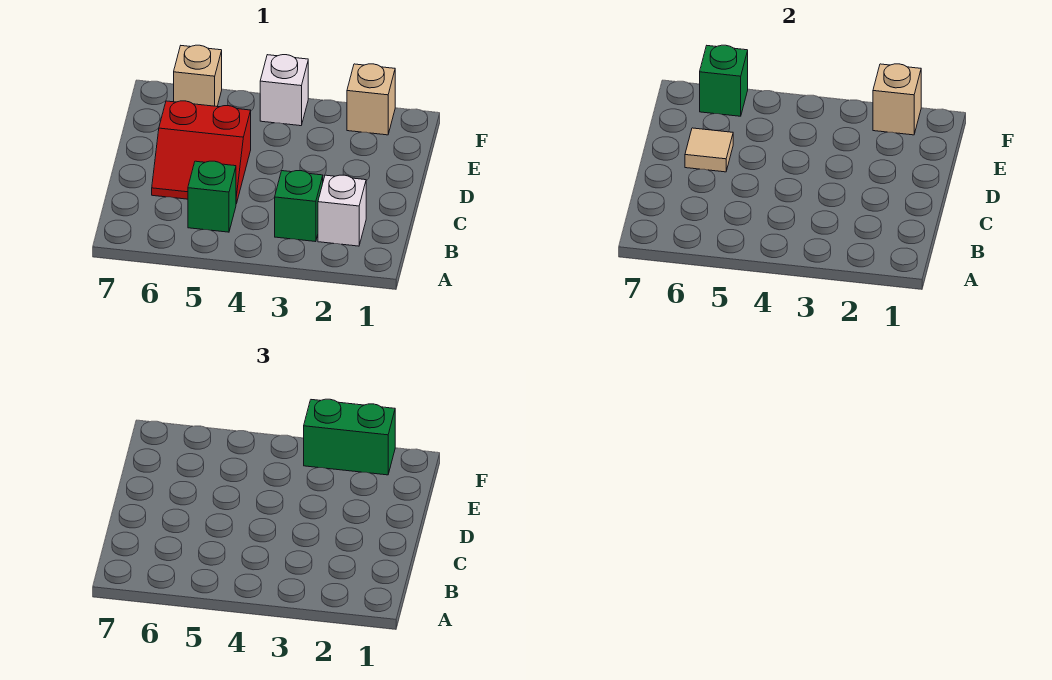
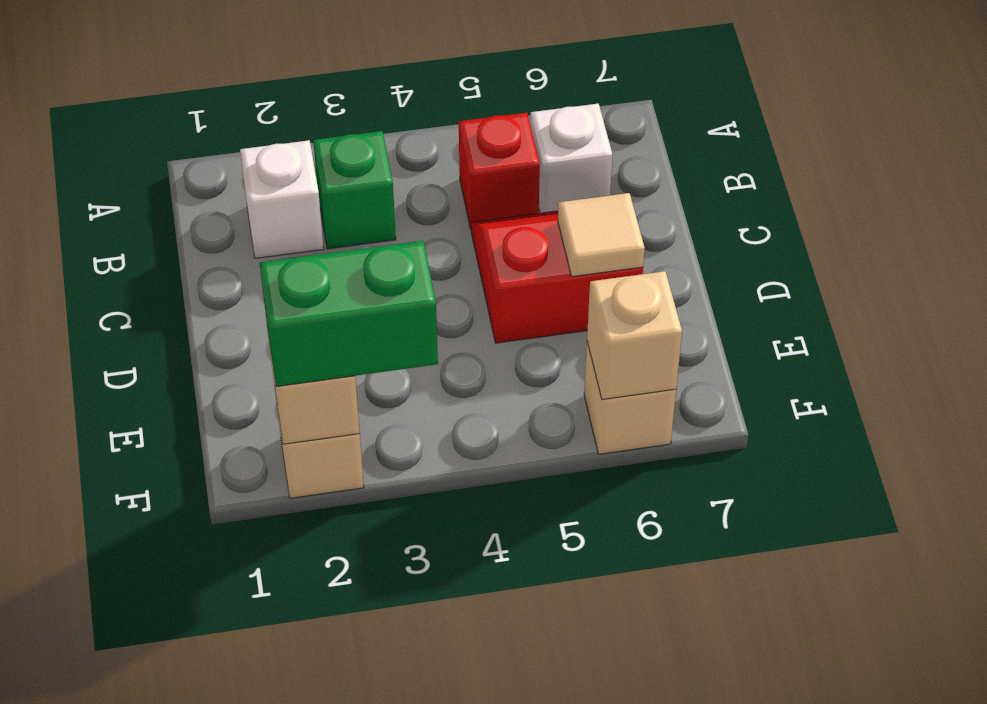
green 1x1 brick [188,161,236,232] -> red 1x1 brick [459,113,540,228]
white 1x1 brick [260,55,308,126] -> white 1x1 brick moved to [530,104,613,213]
green 1x1 brick [700,45,748,116] -> tan 1x1 brick [587,271,682,400]

